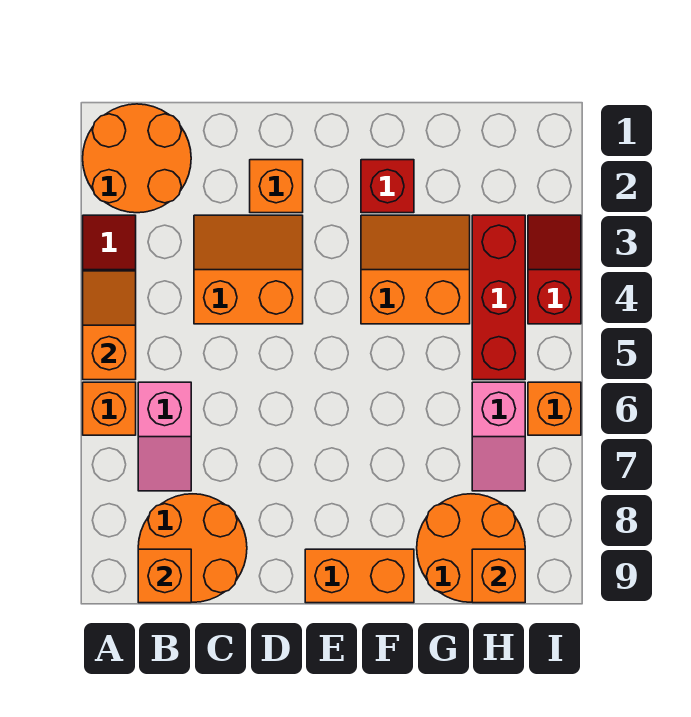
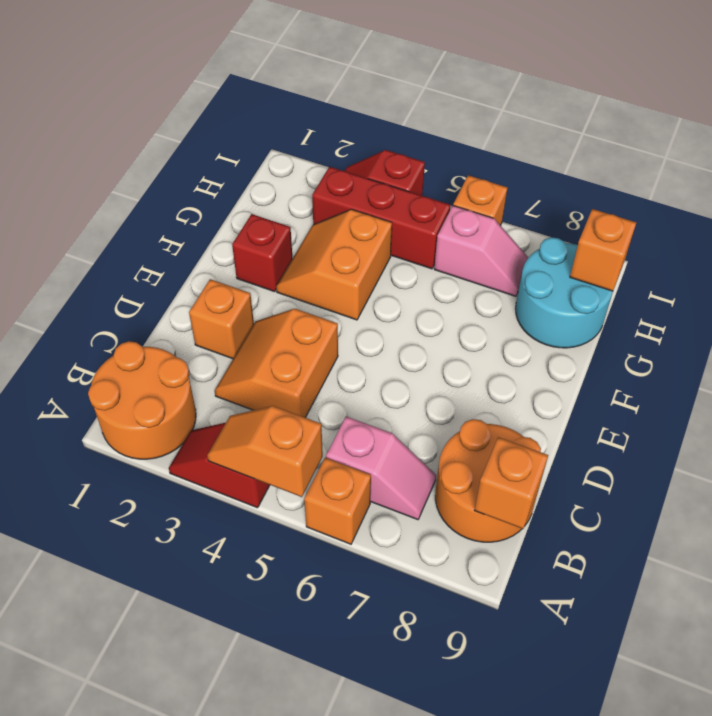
orange 1x2 brick [305,549,414,603] -> none
orange 2x2 round brick [417,494,525,602] -> cyan 2x2 round brick [515,237,613,348]

